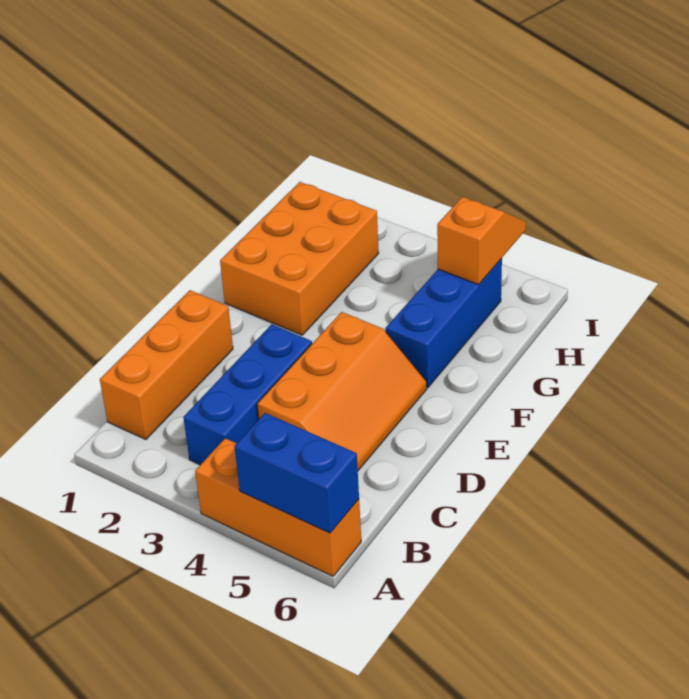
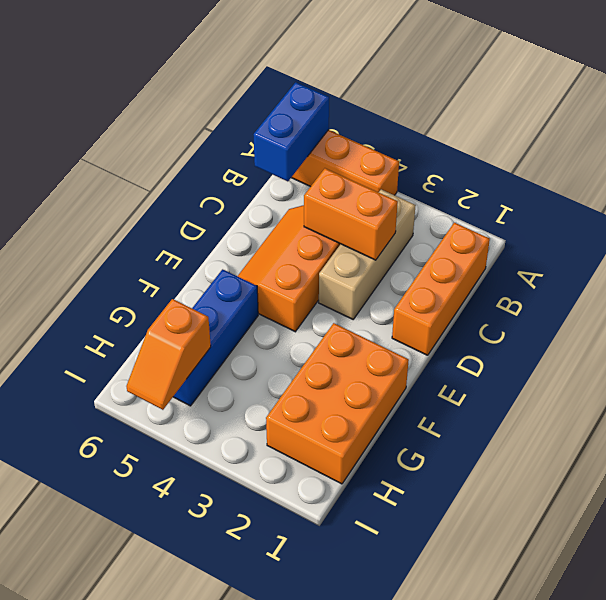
blue 1x2 brick [234,413,359,533] -> blue 1x2 brick turned to [254,82,329,181]
blue 1x3 brick [183,324,312,465] -> tan 1x3 brick [319,189,416,319]
none -> orange 1x2 brick [304,168,398,260]

